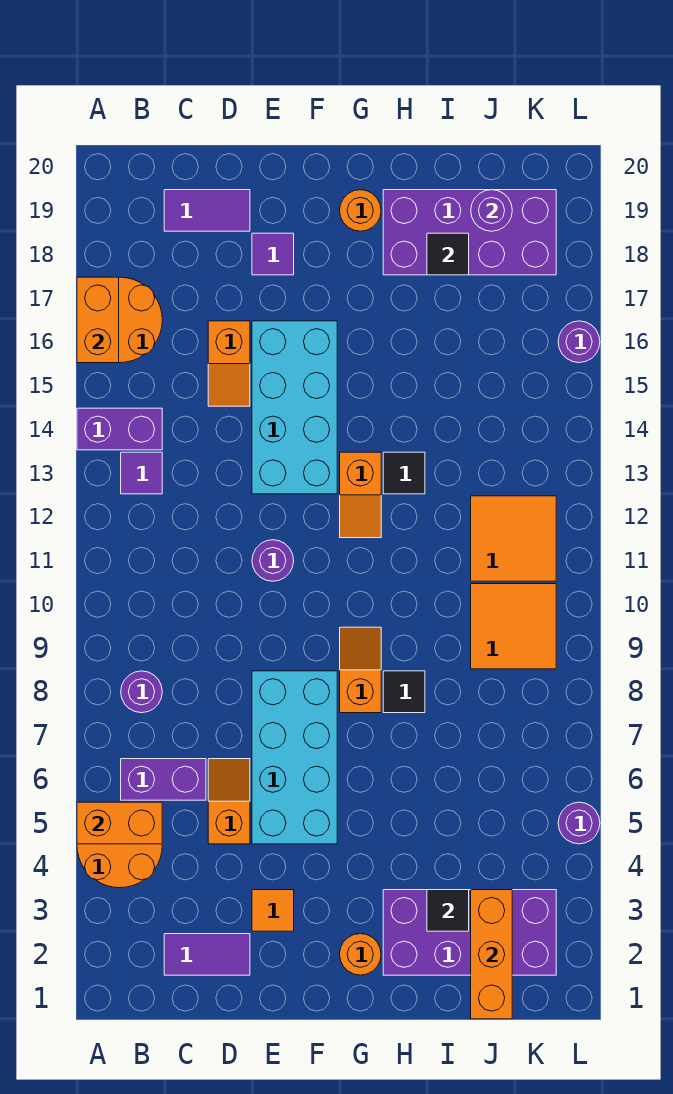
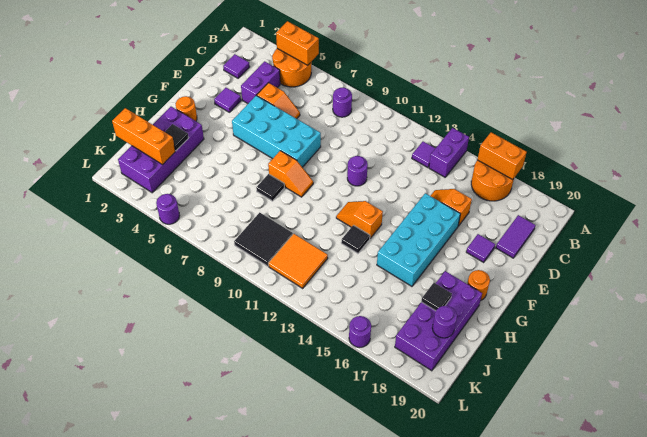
orange 1x2 brick [77,802,162,844] -> orange 1x2 brick turned to [276,21,319,65]
purple 1x2 brick [121,759,206,800] -> purple 1x2 brick moved to [241,61,280,103]
purple 1x2 tile [164,934,250,975] -> purple 1x1 tile [223,54,250,78]
orange 1x1 tile [252,890,294,931] -> purple 1x1 tile [214,88,241,112]
cyan 2x4 brick [252,321,337,494] -> cyan 2x4 brick turned to [377,193,460,286]
orange 2x2 tile [471,584,556,669] -> black 2x2 tile [234,213,293,266]

